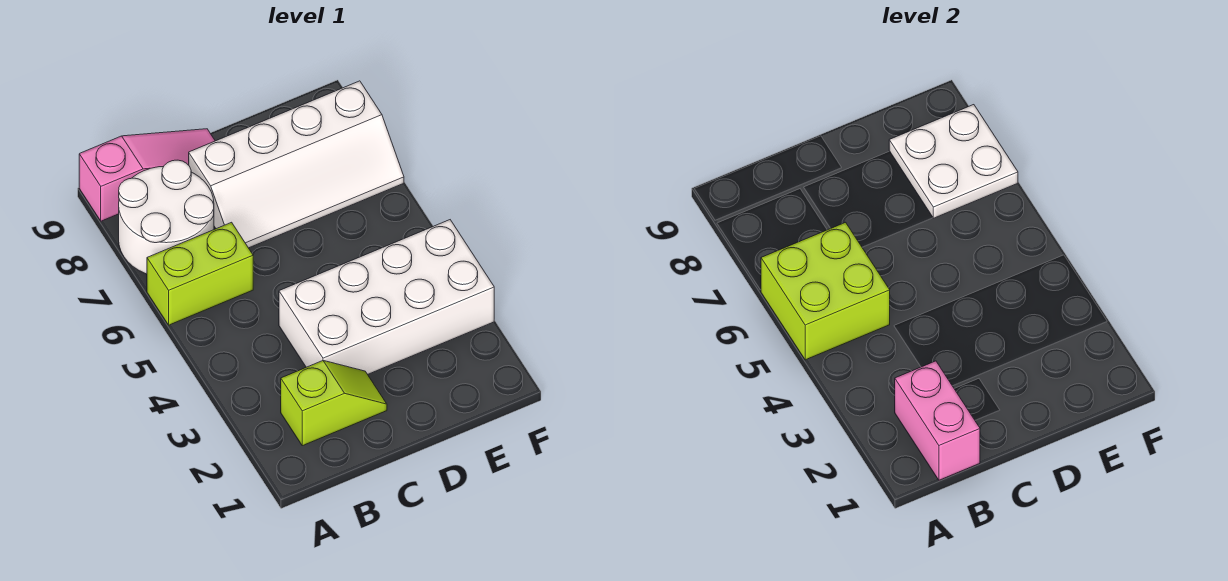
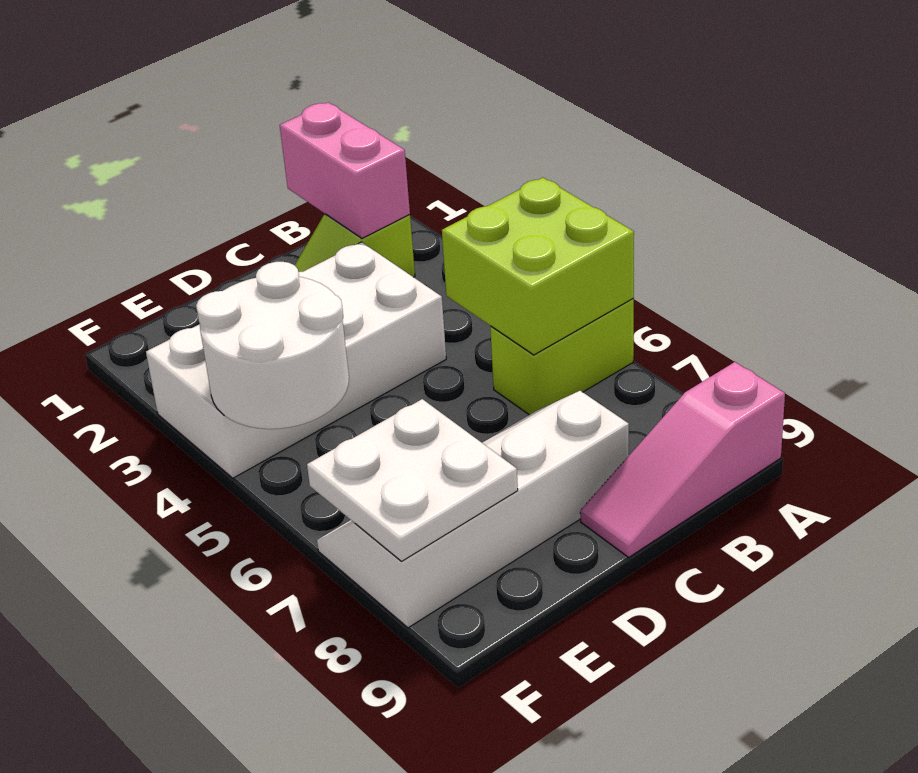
white 2x2 round brick [119,160,214,274] -> white 2x2 round brick moved to [196,262,349,429]

